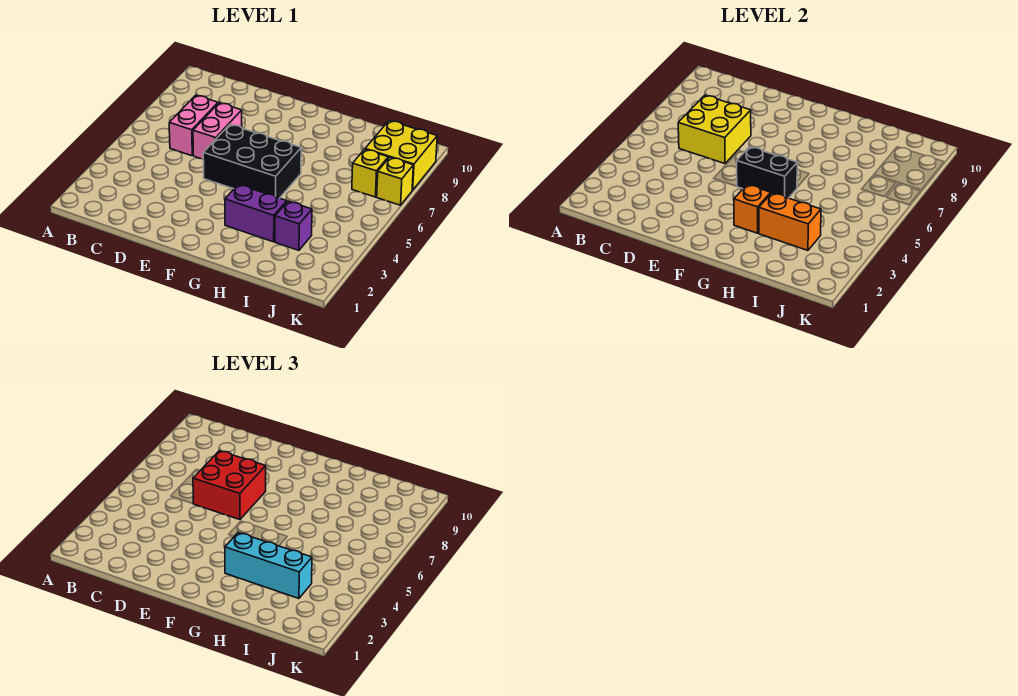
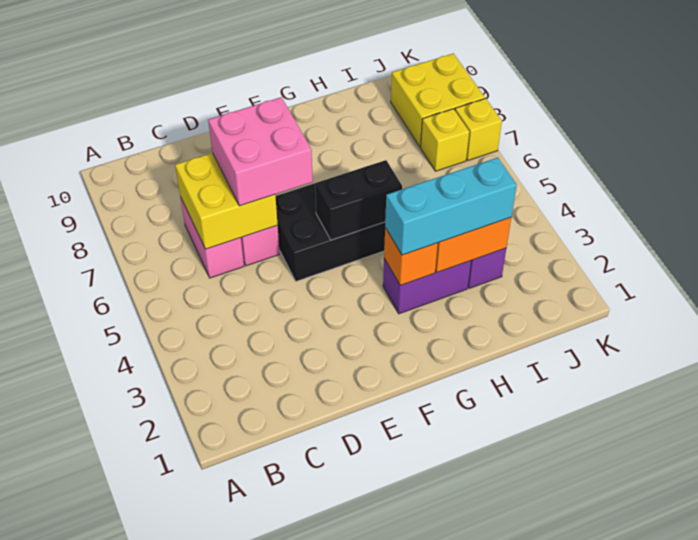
red 2x2 brick [193,451,266,519] -> pink 2x2 brick [208,97,313,206]

